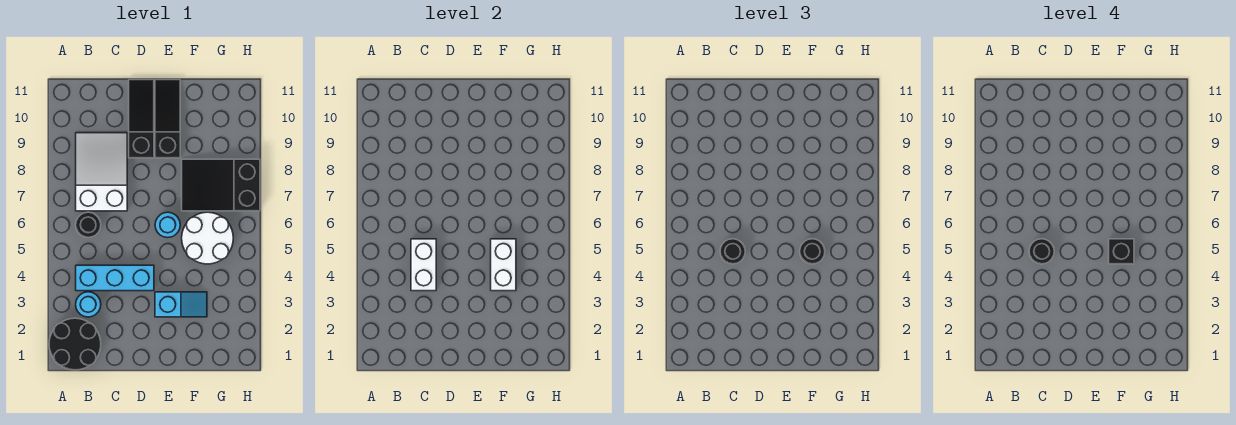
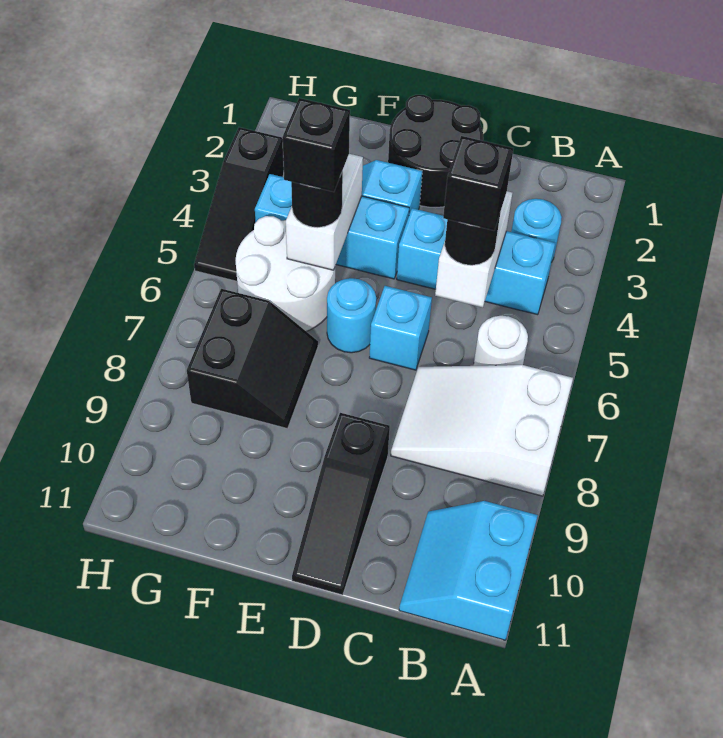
black 2x2 round brick [49,318,101,370] -> black 2x2 round brick moved to [388,95,483,208]
none -> cyan 2x2 slope [399,501,538,640]
black 1x1 round brick [76,212,101,238] -> white 1x1 round brick [474,316,528,366]
white 2x3 slope [76,133,127,211] -> white 2x3 slope turned to [391,365,573,496]
black 1x1 round brick [1029,239,1054,264] -> black 1x1 brick [443,136,513,231]
none -> cyan 1x1 brick [369,286,432,370]
none -> cyan 1x3 brick [255,174,409,279]
black 1x3 slope [155,80,180,158] -> black 1x3 slope moved to [194,127,284,281]
black 2x3 slope [182,159,260,211] -> black 2x2 slope [187,289,318,429]

